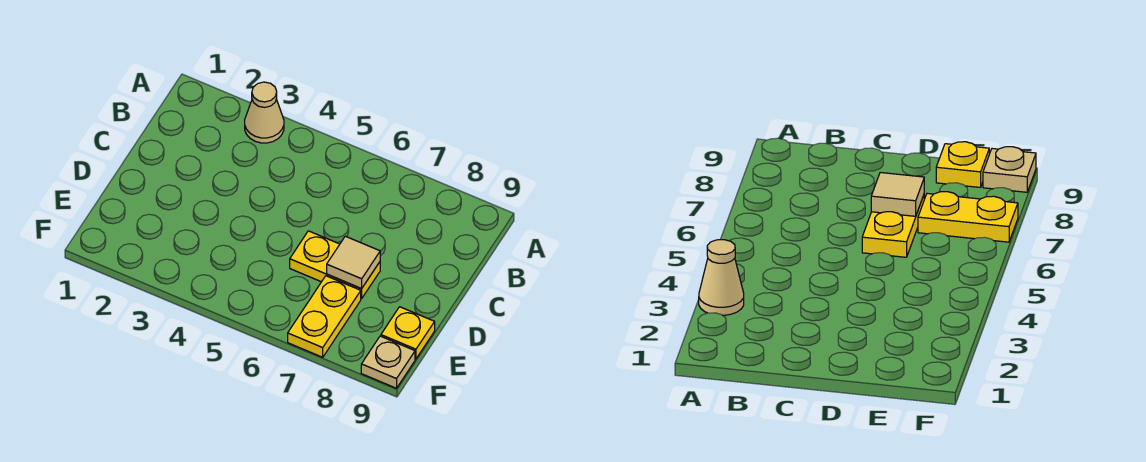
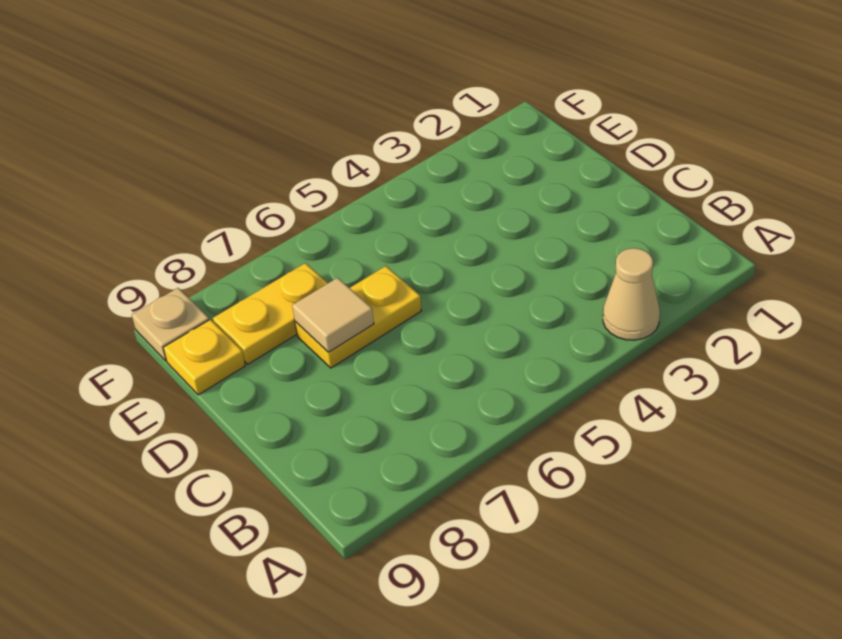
yellow 1x2 plate [288,276,361,357] -> yellow 1x2 plate turned to [213,263,328,364]

